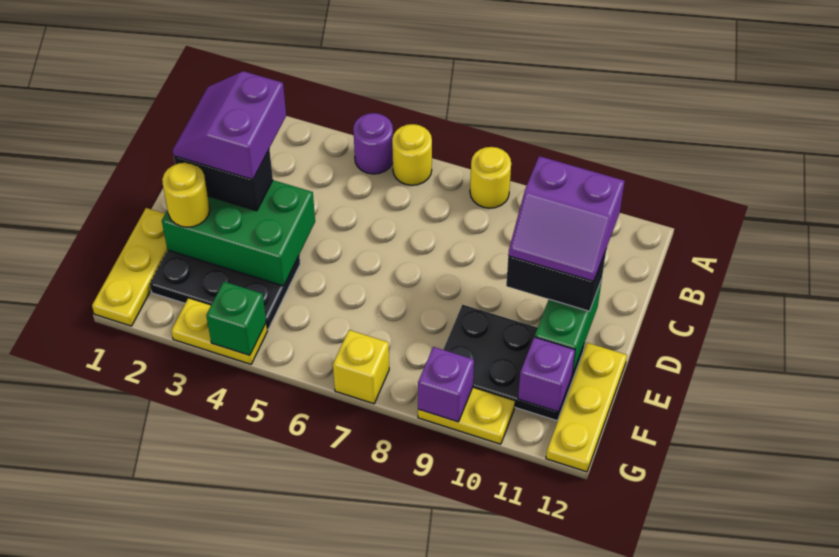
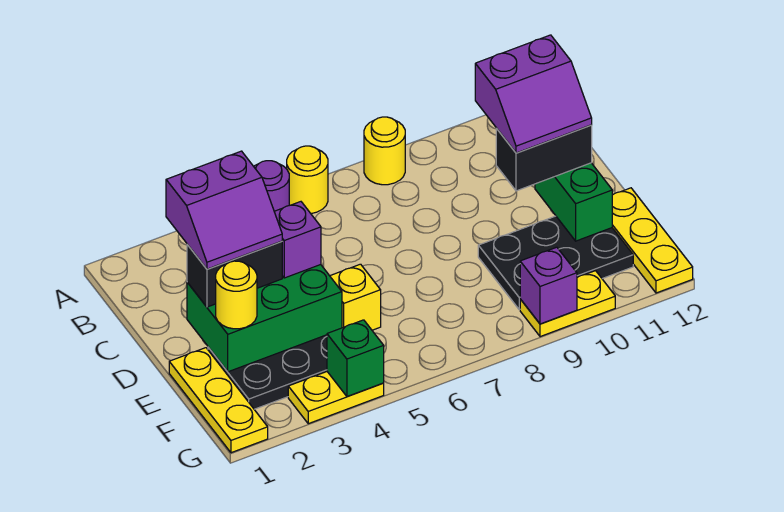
purple 2x2 slope [173,71,286,180] -> purple 2x2 slope turned to [166,151,282,269]
purple 1x1 brick [518,337,575,412] -> purple 1x1 brick moved to [274,202,321,278]
yellow 1x1 brick [333,330,389,404] -> yellow 1x1 brick moved to [330,264,381,330]

